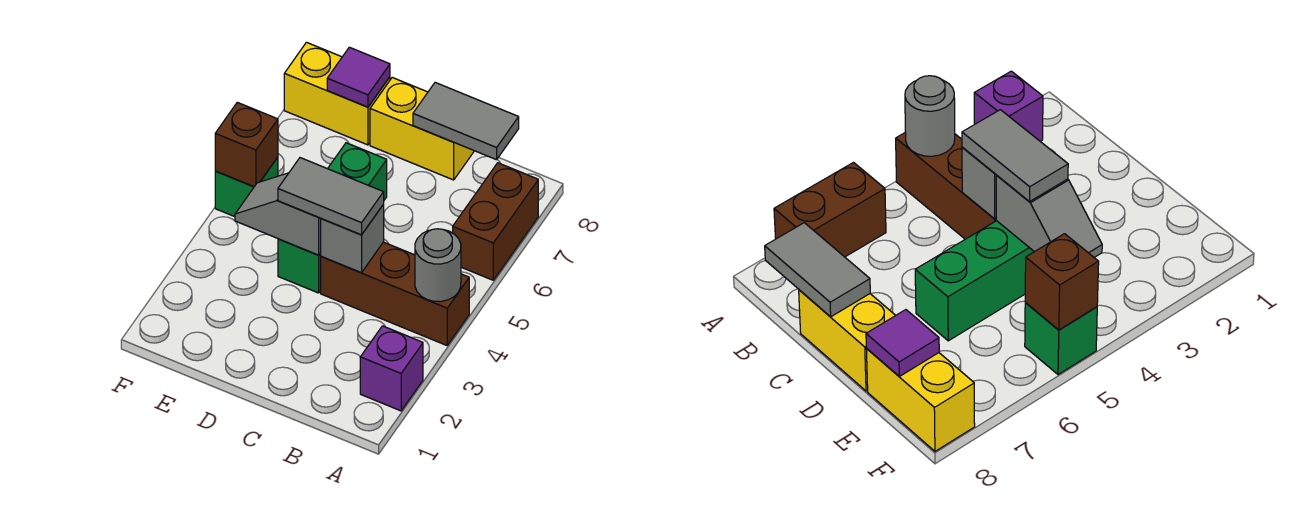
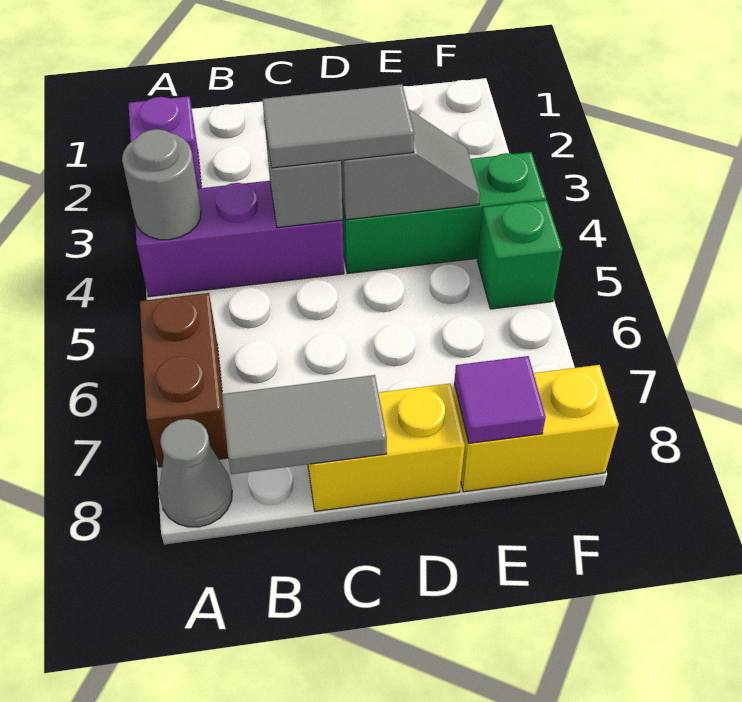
brown 1x3 brick [321,242,469,345] -> purple 1x3 brick [135,181,344,297]
none -> grey 1x1 cone [159,419,232,527]
green 1x3 brick [278,143,387,293] -> green 1x3 brick turned to [342,152,546,274]
brown 1x1 brick [215,102,278,187] -> none

